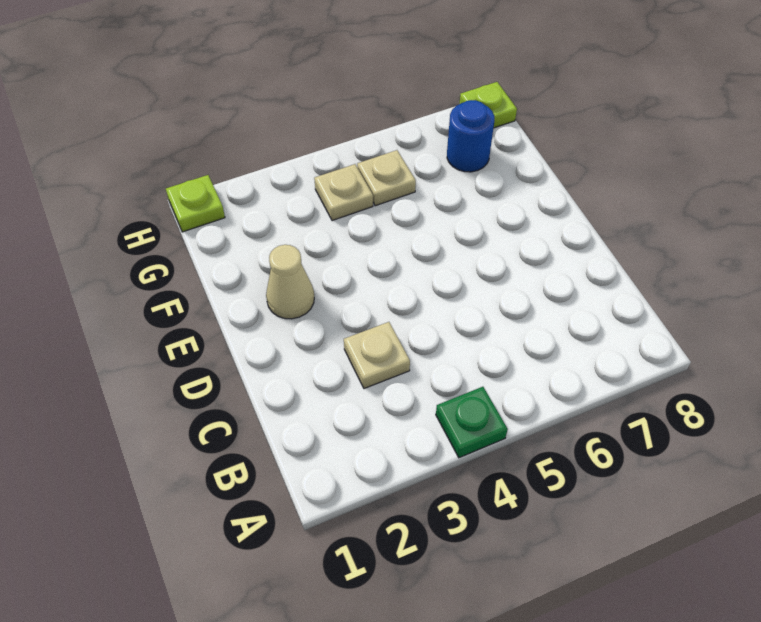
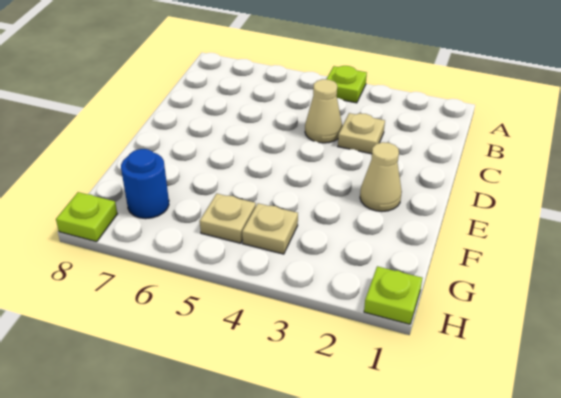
green 1x1 plate [436,387,508,458] -> lime 1x1 plate [327,66,367,103]
none -> tan 1x1 cone [305,79,342,143]

